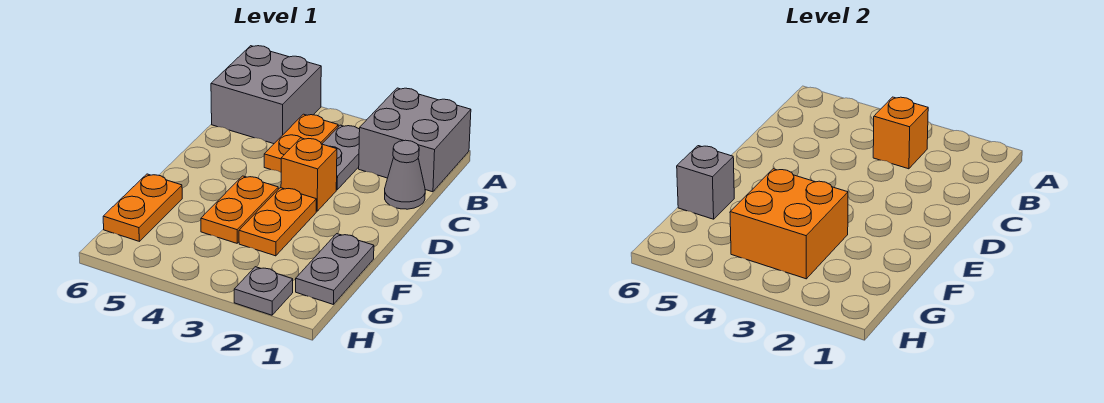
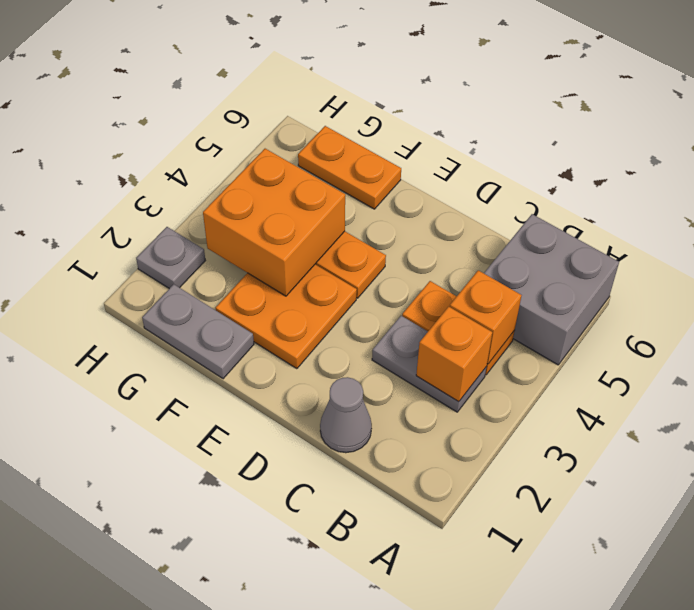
grey 2x2 brick [359,88,471,192] -> none
orange 1x1 brick [281,138,337,211] -> orange 1x1 brick moved to [450,270,521,364]
orange 1x2 plate [239,188,316,256] -> orange 2x2 plate [216,264,357,369]
grey 1x1 brick [677,146,734,219] -> none

